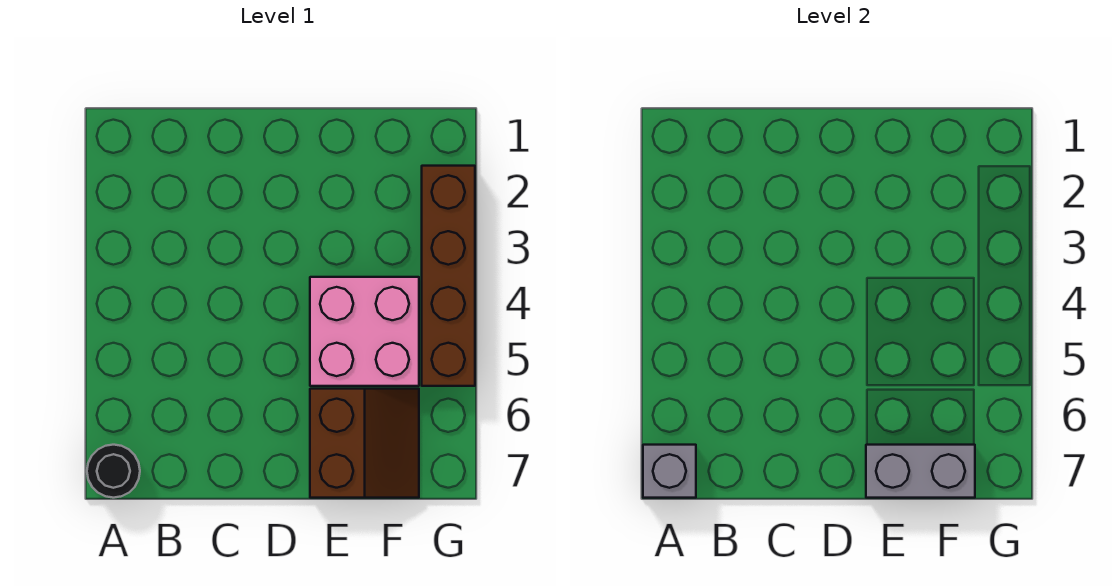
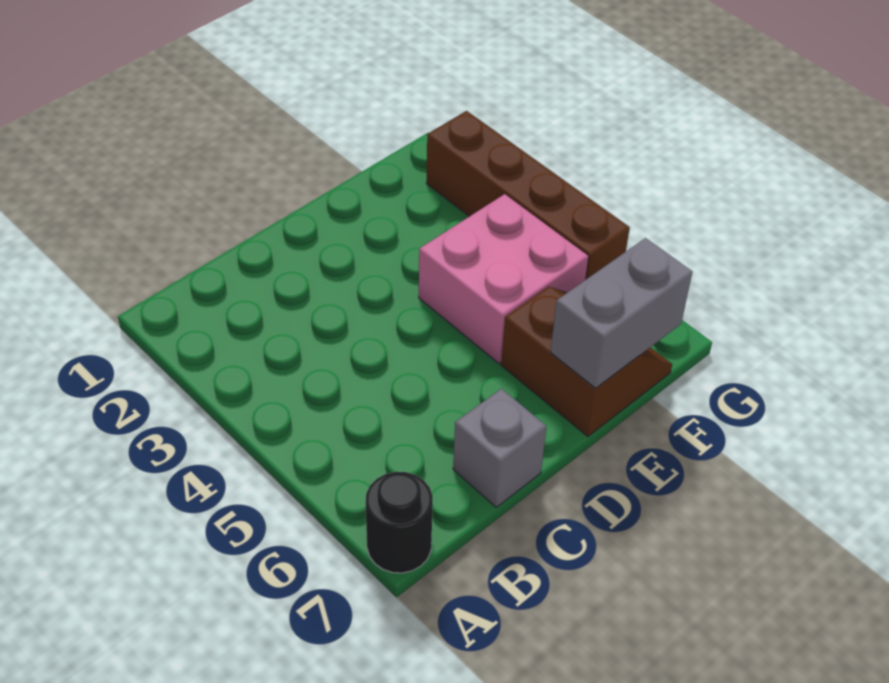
grey 1x1 brick [643,445,696,498] -> grey 1x1 brick moved to [453,389,547,507]

